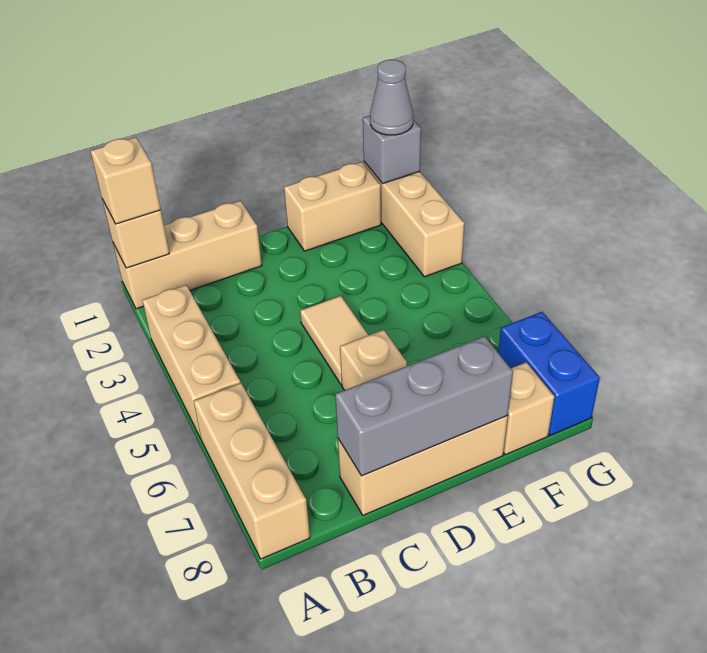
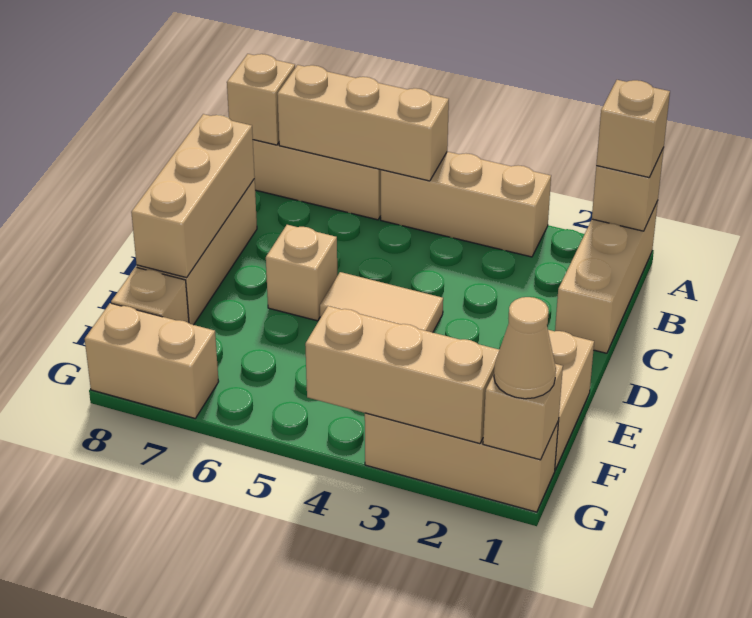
none -> tan 1x3 brick [277,65,449,181]
none -> tan 1x1 brick [227,54,295,145]
grey 1x3 brick [335,336,513,476] -> tan 1x3 brick [131,114,255,278]
grey 1x1 brick [363,116,421,184] -> tan 1x1 brick [483,364,563,460]
grey 1x1 cone [370,60,413,135] -> tan 1x1 cone [494,297,556,399]
none -> tan 1x3 brick [305,306,499,444]
blue 1x2 brick [498,312,600,436] -> tan 1x2 brick [85,303,219,418]

